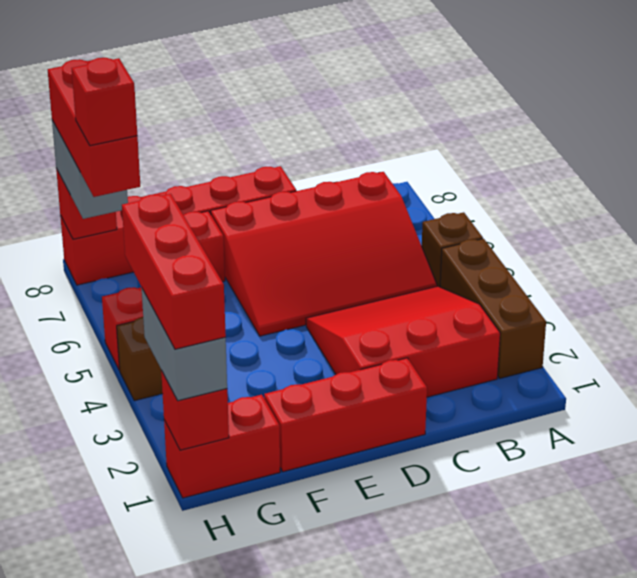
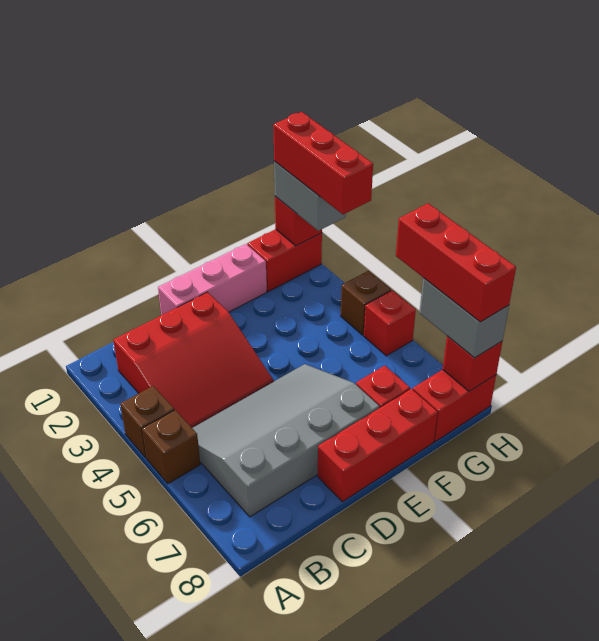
brown 1x3 brick [440,239,546,378] -> brown 1x1 brick [120,386,174,458]
red 3x4 slope [211,172,437,336] -> grey 3x4 slope [192,364,379,517]
red 1x3 brick [264,358,427,472] -> pink 1x3 brick [158,244,267,315]
red 1x1 brick [72,58,137,146] -> none

